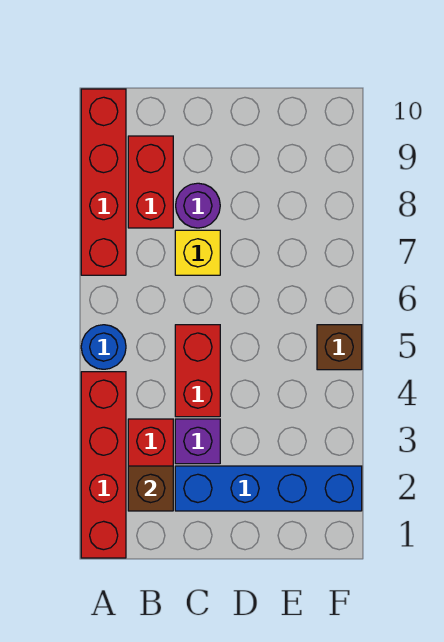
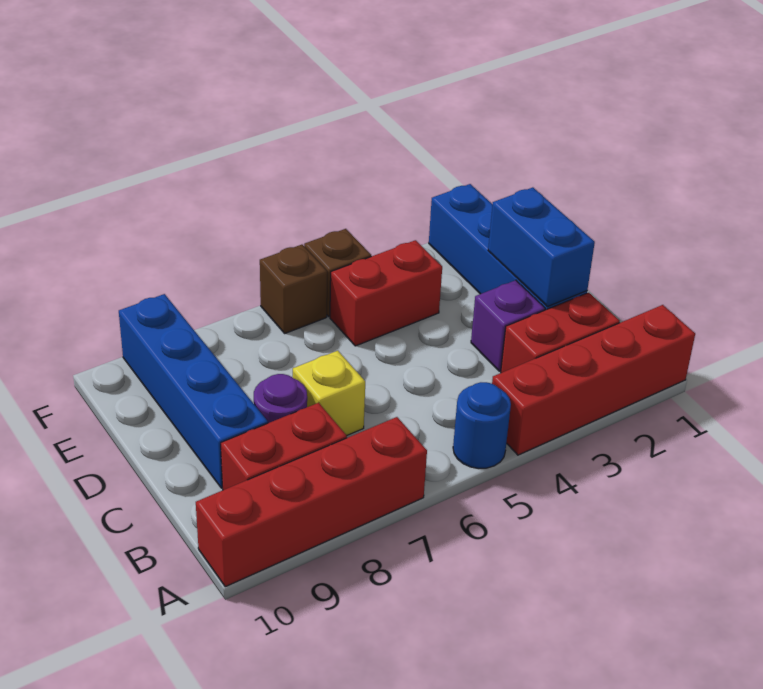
brown 1x1 brick [128,466,173,511] -> brown 1x1 brick moved to [260,245,327,333]
none -> blue 1x2 brick [488,187,595,307]
red 1x2 brick [175,325,220,417] -> red 1x2 brick moved to [330,240,442,346]
none -> blue 1x4 brick [119,294,268,488]

